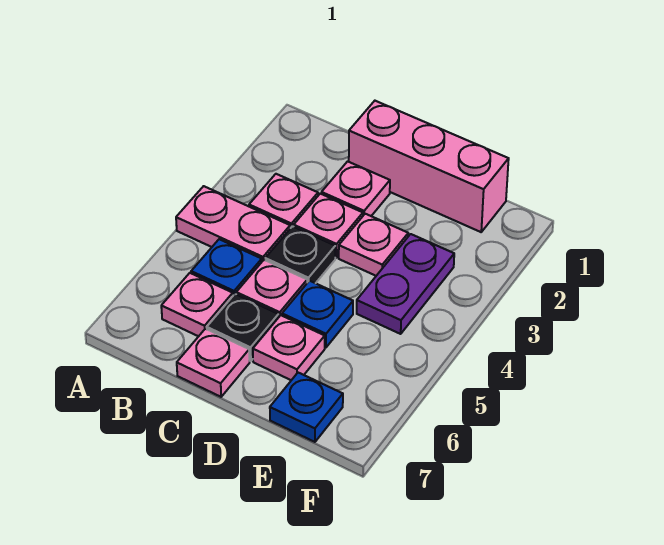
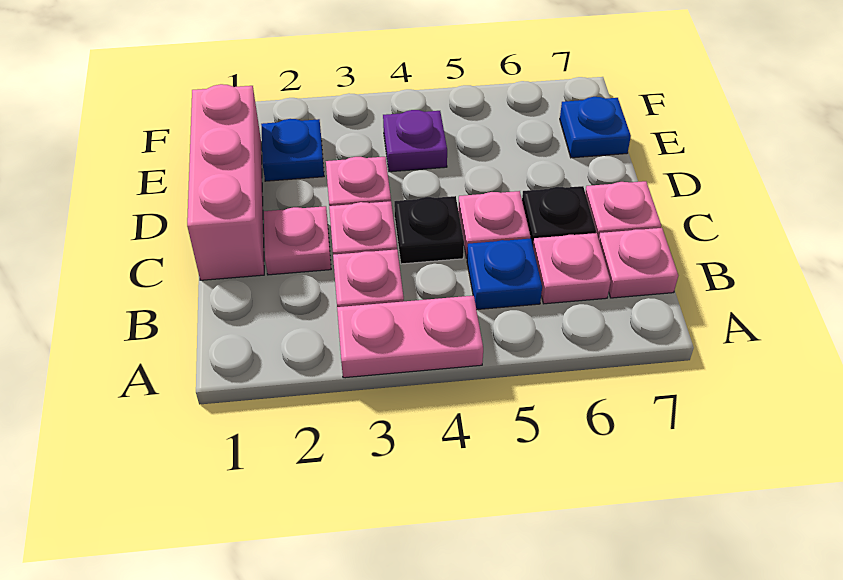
pink 1x2 plate [176,186,290,261] -> pink 1x2 plate turned to [337,296,483,378]
blue 1x1 plate [282,281,353,347] -> blue 1x1 plate moved to [261,119,324,181]
pink 1x1 plate [253,315,325,380] -> pink 1x1 plate moved to [599,228,678,298]
purple 1x2 plate [357,234,454,334] -> purple 1x1 plate [383,110,447,172]

